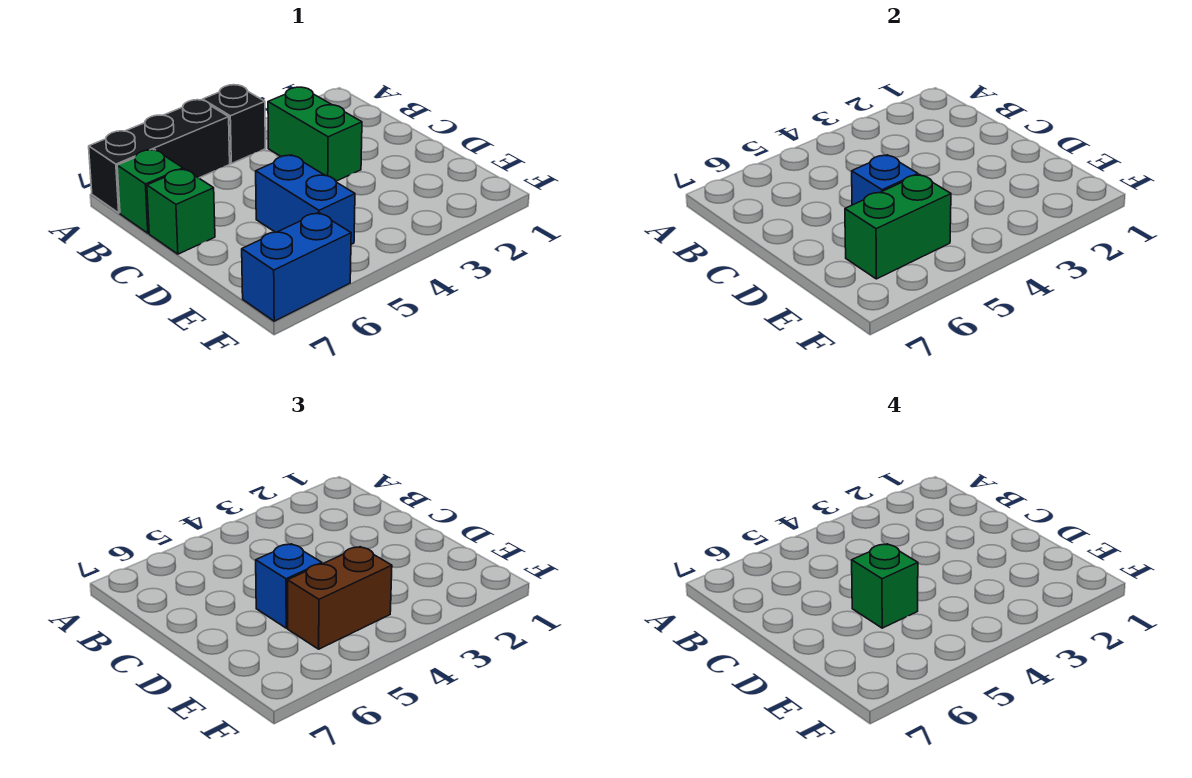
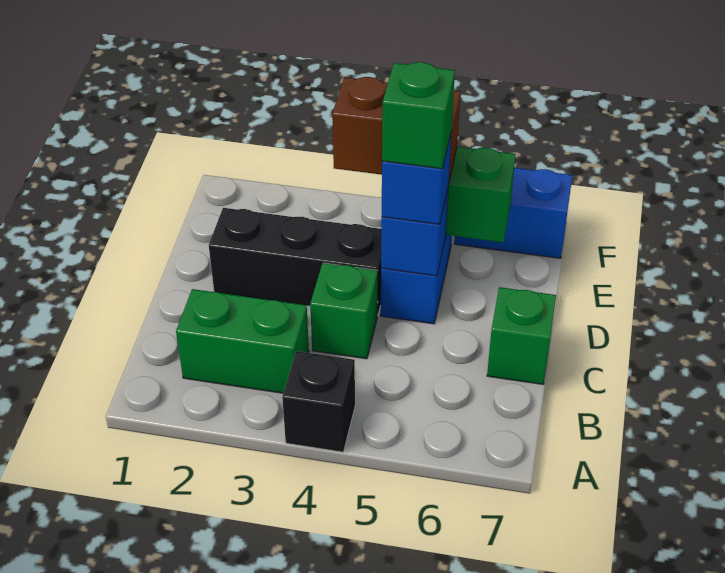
black 1x3 brick [89,100,230,213] -> black 1x3 brick moved to [209,208,381,316]
green 1x2 brick [268,87,362,181] -> green 1x2 brick turned to [176,289,309,393]
green 1x1 brick [117,150,183,233] -> green 1x1 brick moved to [310,263,378,359]

